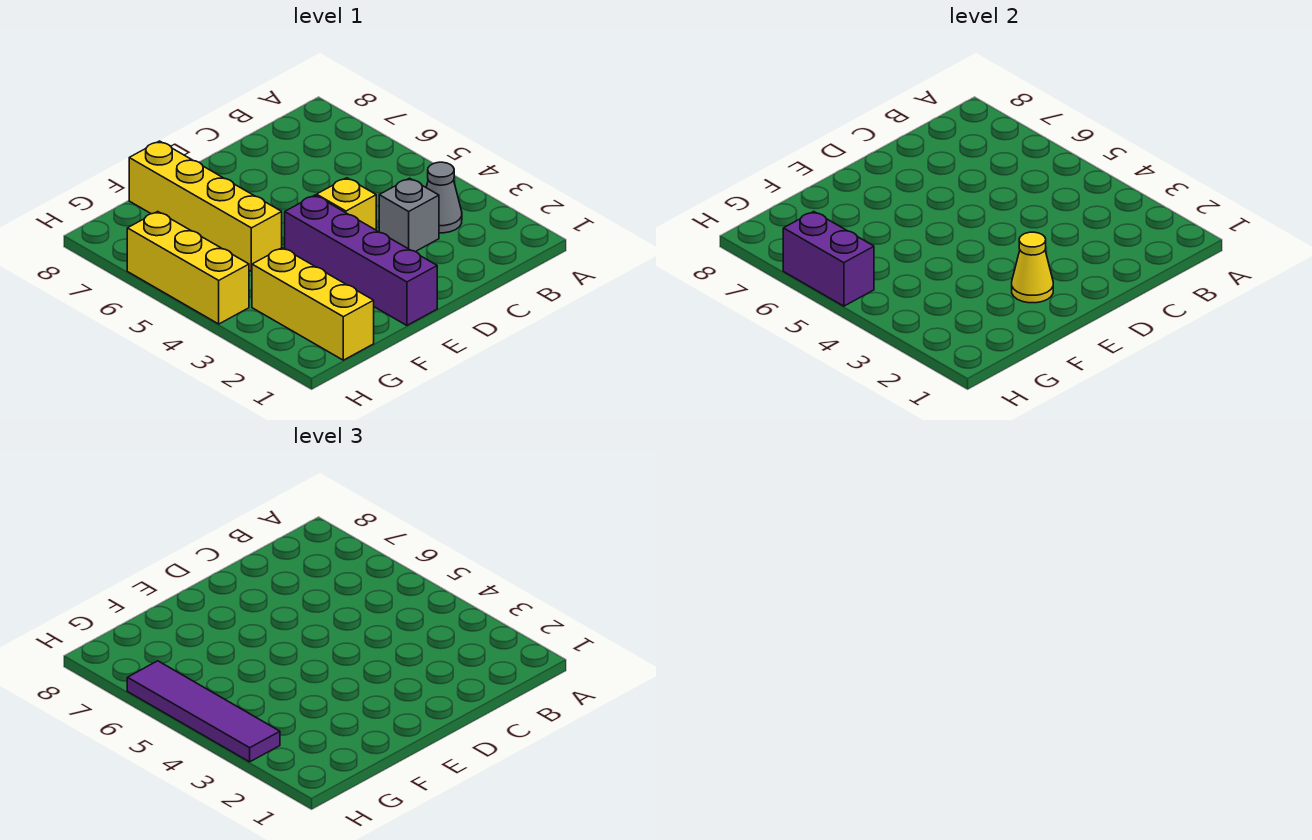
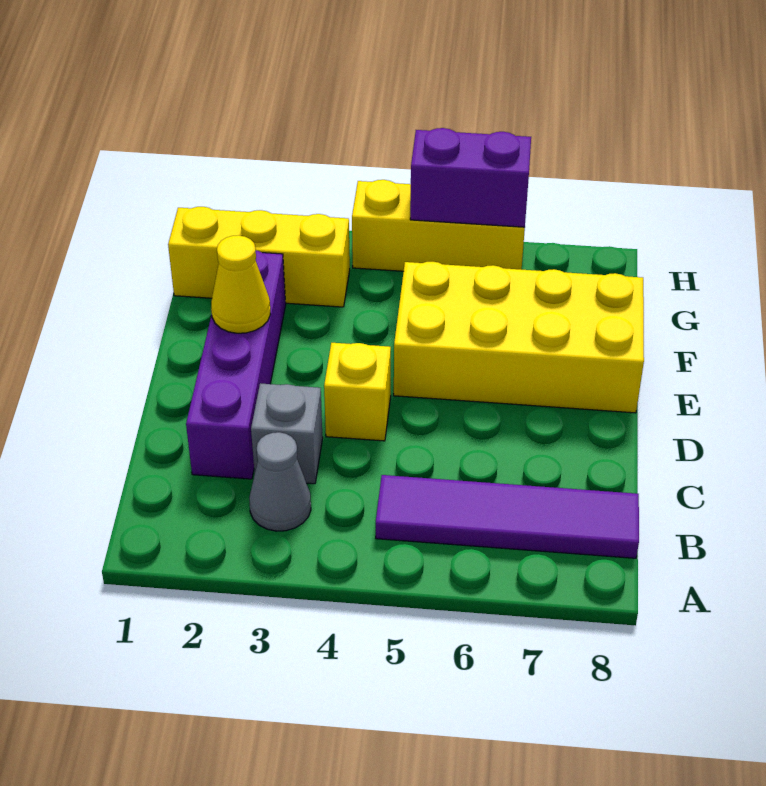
purple 1x4 brick [285,195,437,325] -> purple 1x4 brick turned to [186,250,286,479]
yellow 1x4 brick [129,141,282,271] -> yellow 2x4 brick [394,262,644,413]
purple 1x4 tile [127,661,280,762] -> purple 1x4 tile moved to [376,475,639,558]

